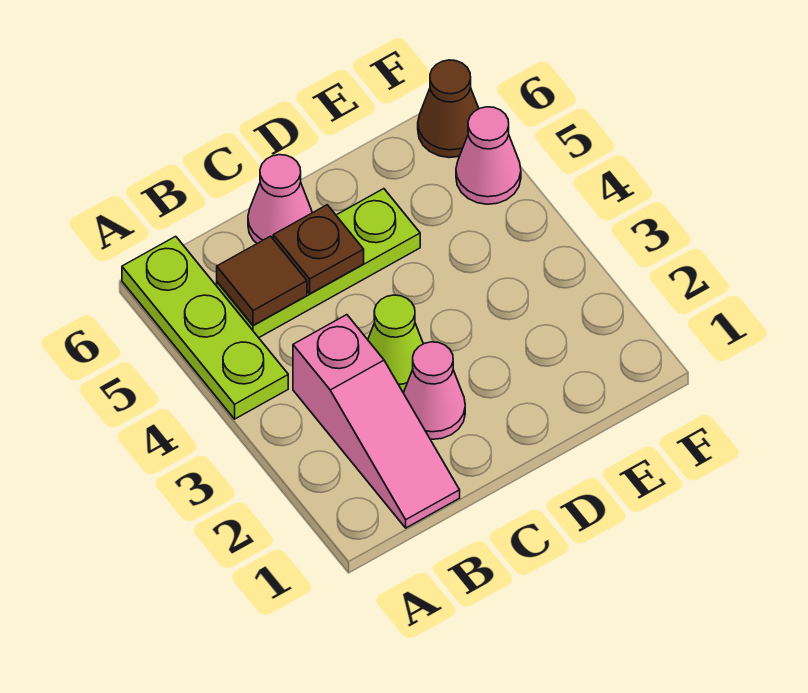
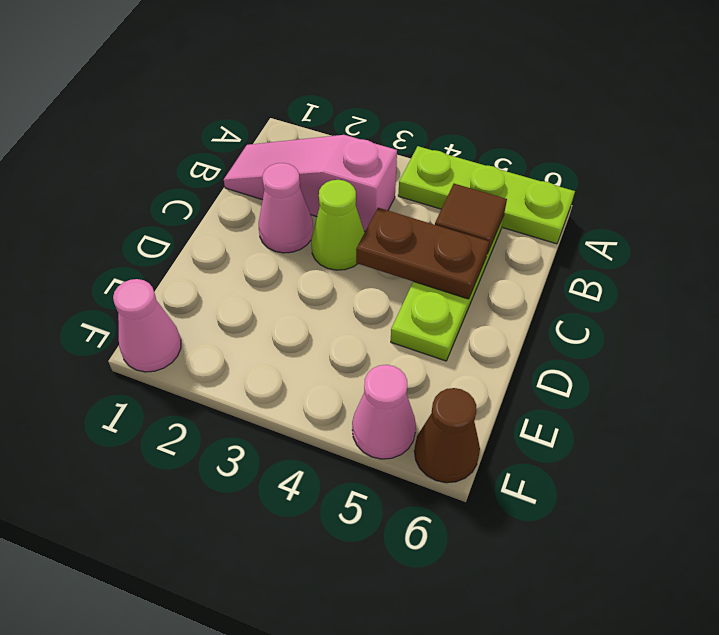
brown 1x1 plate [273,205,364,294] -> brown 1x2 plate [356,208,489,299]
pink 1x1 cone [248,155,312,243] -> pink 1x1 cone moved to [113,279,181,372]

